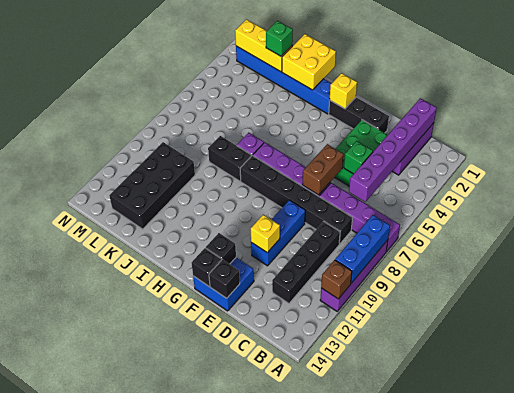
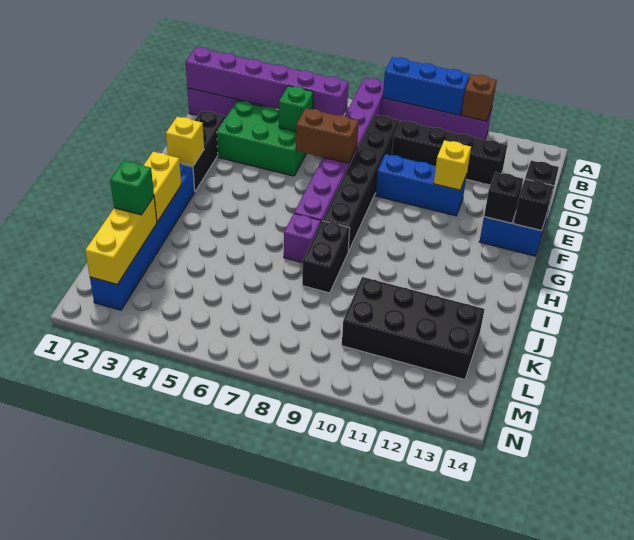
yellow 2x2 brick [282,34,336,90] -> yellow 1x2 brick [143,152,181,222]

